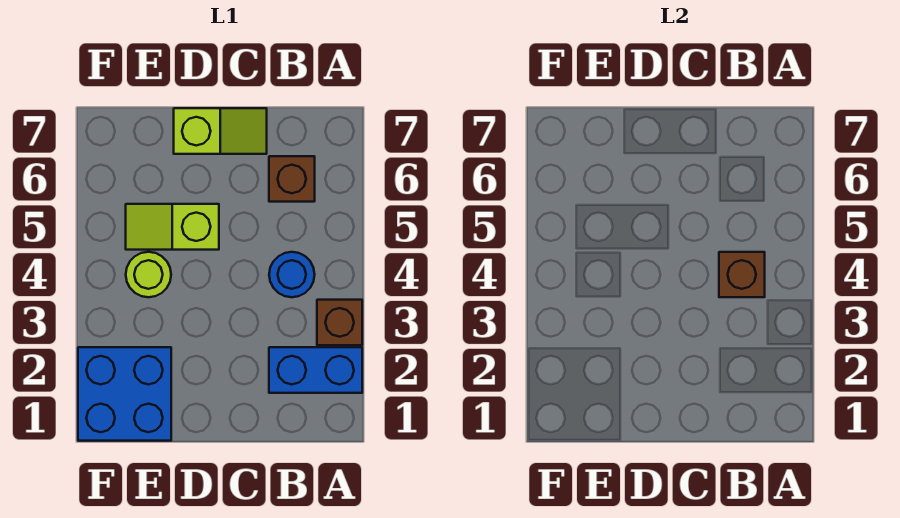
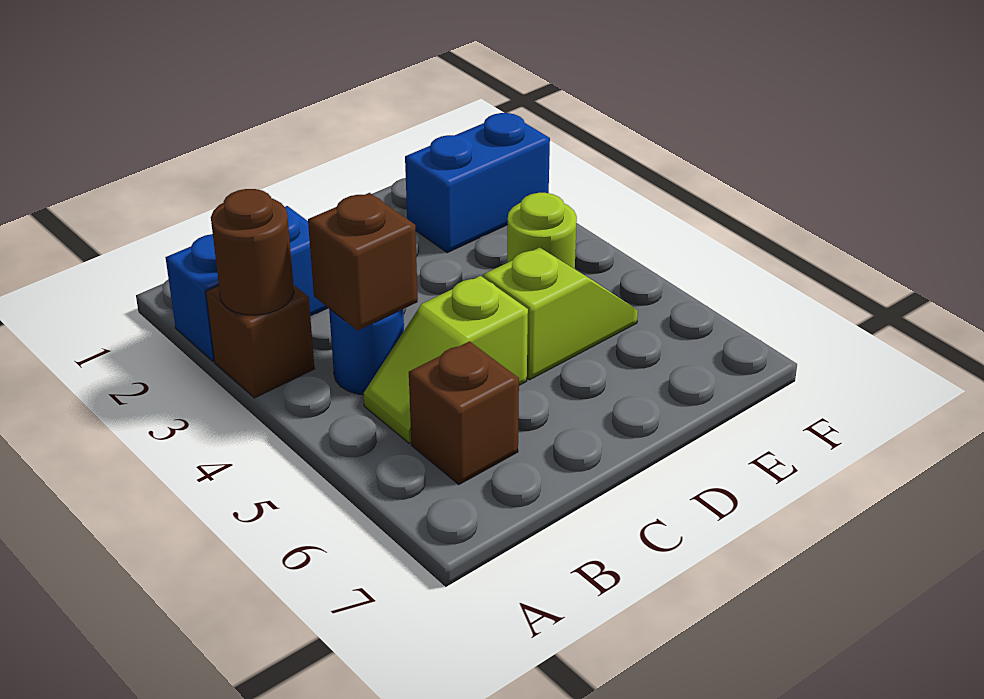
none -> brown 1x1 round brick [211,189,294,315]
lime 1x2 slope [174,108,267,154] -> lime 1x2 slope moved to [364,276,528,443]
blue 2x2 brick [78,347,171,441] -> blue 1x2 brick [405,113,550,253]

